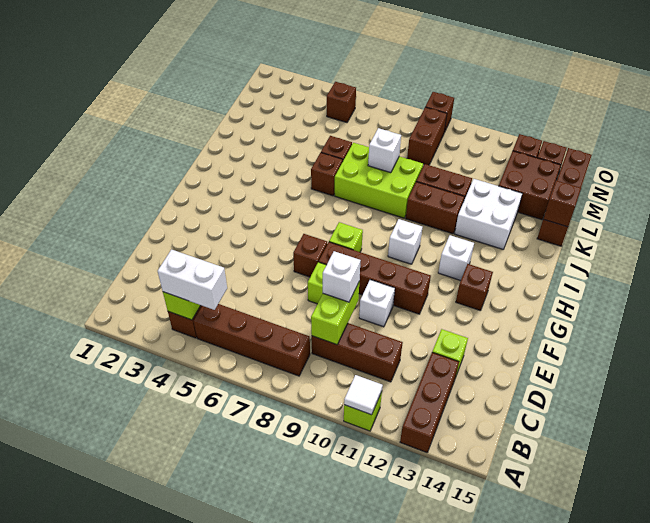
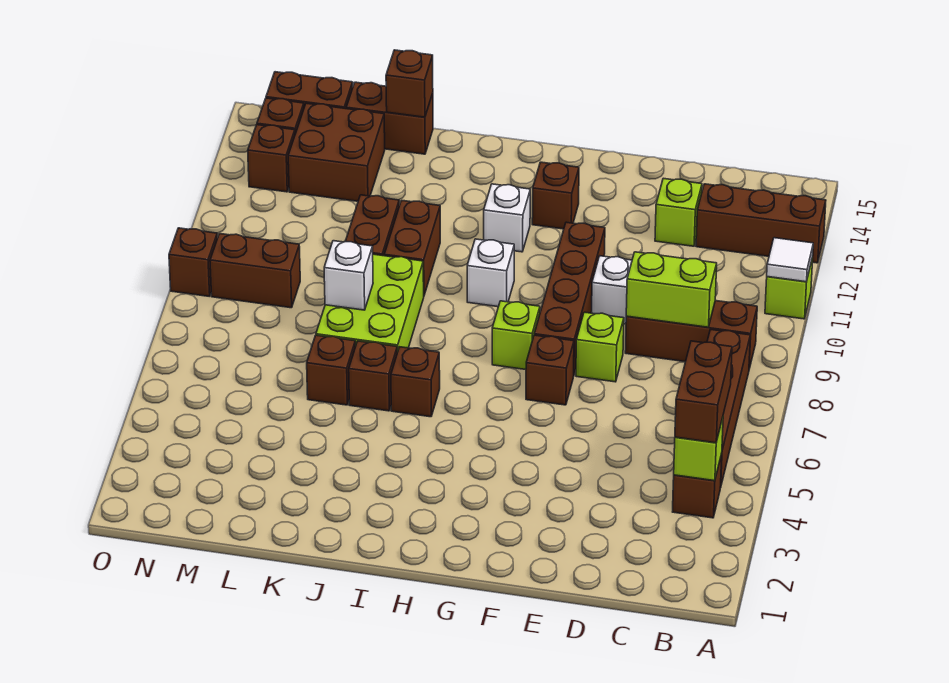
white 1x2 brick [158,250,227,310] -> brown 1x2 brick [675,341,732,443]
brown 1x3 brick [312,323,403,382] -> brown 1x3 brick turned to [625,301,757,369]
white 1x1 brick [323,251,361,302] -> none
white 2x2 brick [455,179,522,249] -> none
brown 1x1 brick [327,82,356,122] -> brown 1x1 brick moved to [391,347,440,417]

